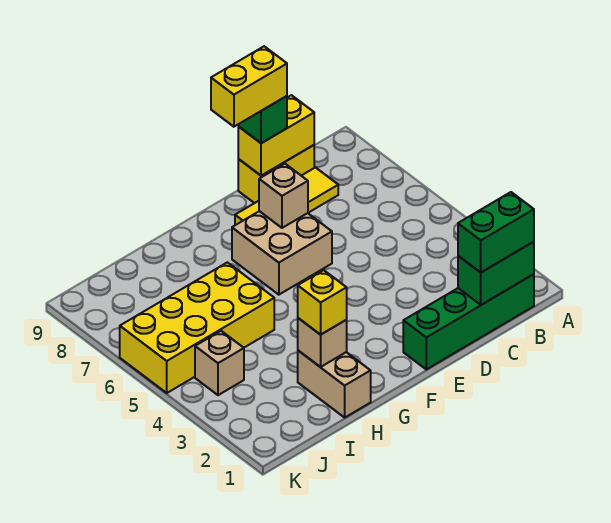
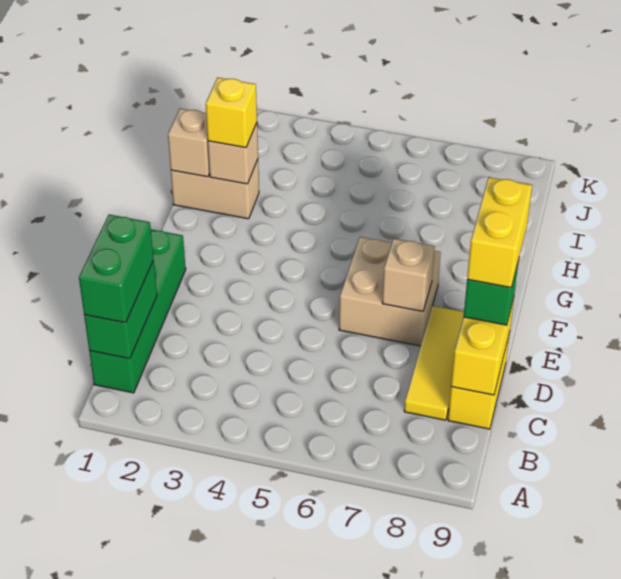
yellow 2x4 brick [120,262,274,393] -> none
tan 1x1 brick [195,331,244,395] -> tan 1x1 brick moved to [168,109,210,177]

